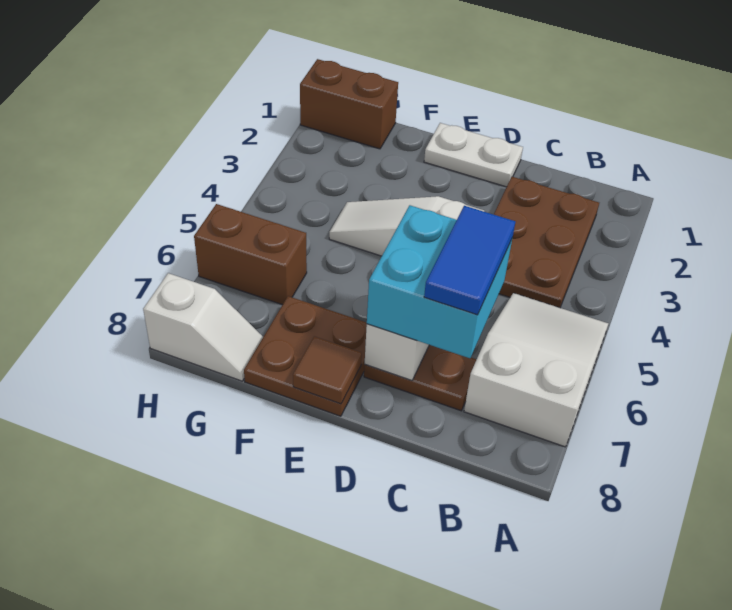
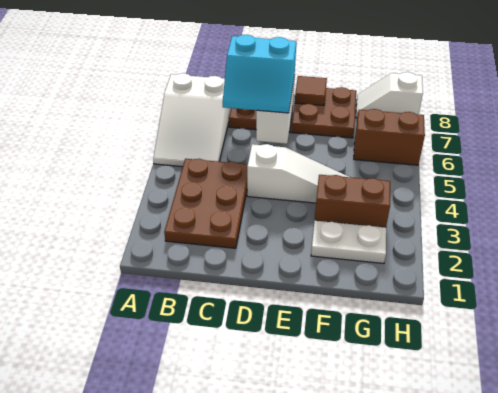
cyan 2x2 brick [367,205,512,358] -> cyan 2x2 slope [223,35,296,113]
blue 1x2 tile [424,206,515,315] -> none
white 1x2 plate [424,123,523,187] -> white 1x2 plate moved to [311,221,386,263]
brown 1x2 brick [300,59,398,149] -> brown 1x2 brick moved to [315,175,390,227]

